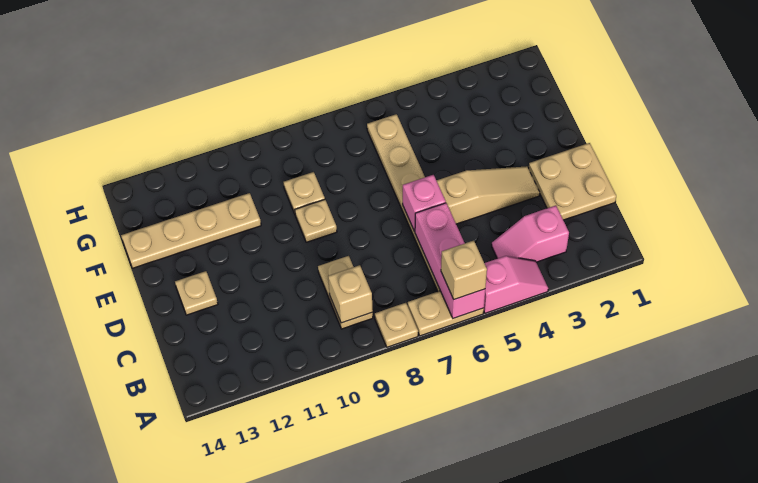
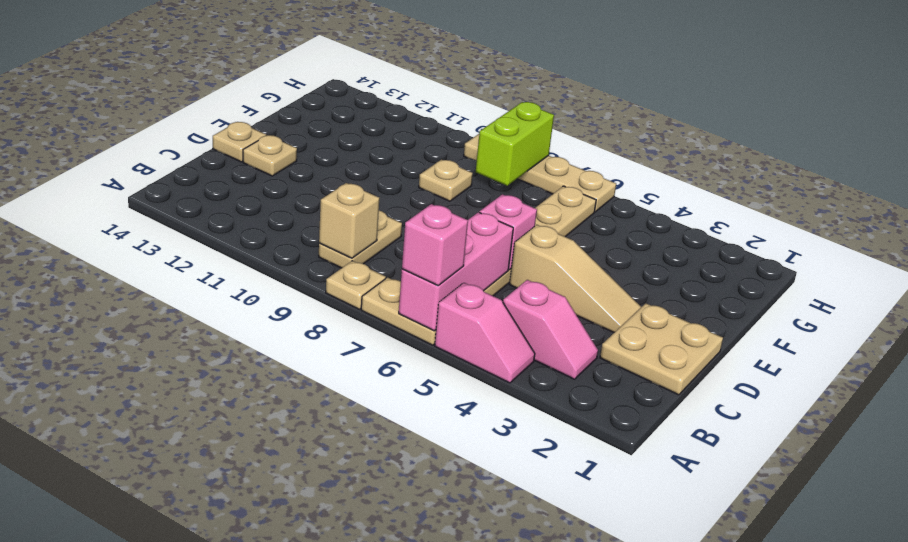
tan 1x1 brick [441,241,487,299] -> pink 1x1 brick [402,204,468,286]
pink 1x2 slope [492,206,569,262] -> pink 1x2 slope turned to [503,280,598,379]
tan 1x1 plate [295,200,337,242] -> tan 1x1 plate moved to [213,122,266,162]
tan 1x4 plate [121,193,261,268] -> tan 1x4 plate moved to [464,134,616,212]
none -> lime 1x2 brick [476,102,554,186]

